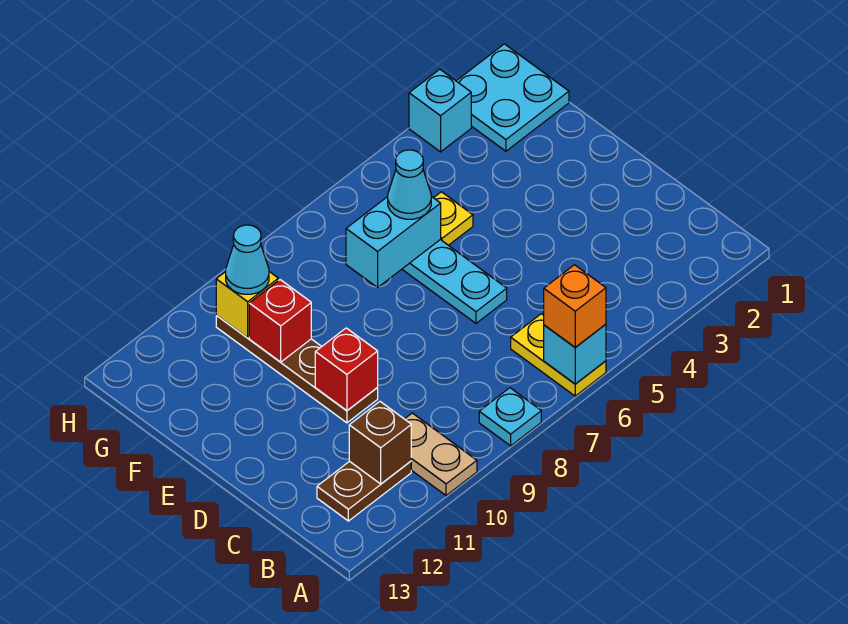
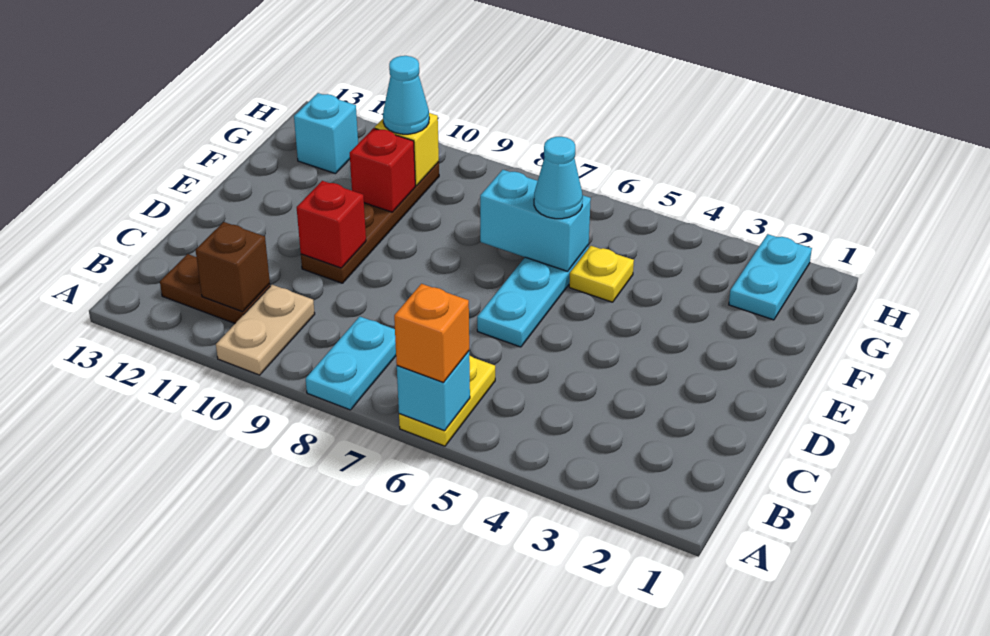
cyan 1x1 plate [479,388,541,446] -> cyan 1x2 plate [306,317,396,410]
cyan 2x2 plate [457,44,569,151] -> cyan 1x2 plate [729,234,812,320]
cyan 1x1 brick [409,69,471,152] -> cyan 1x1 brick moved to [294,93,358,174]

